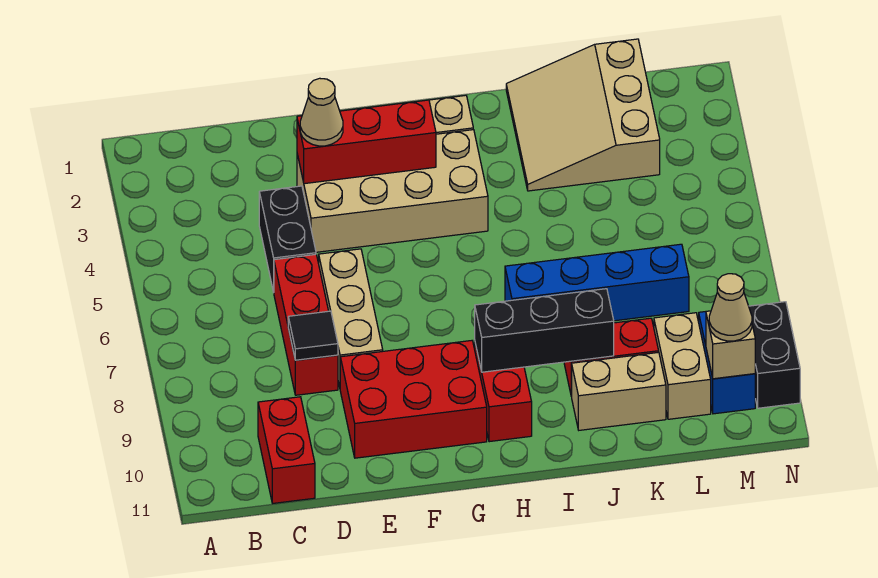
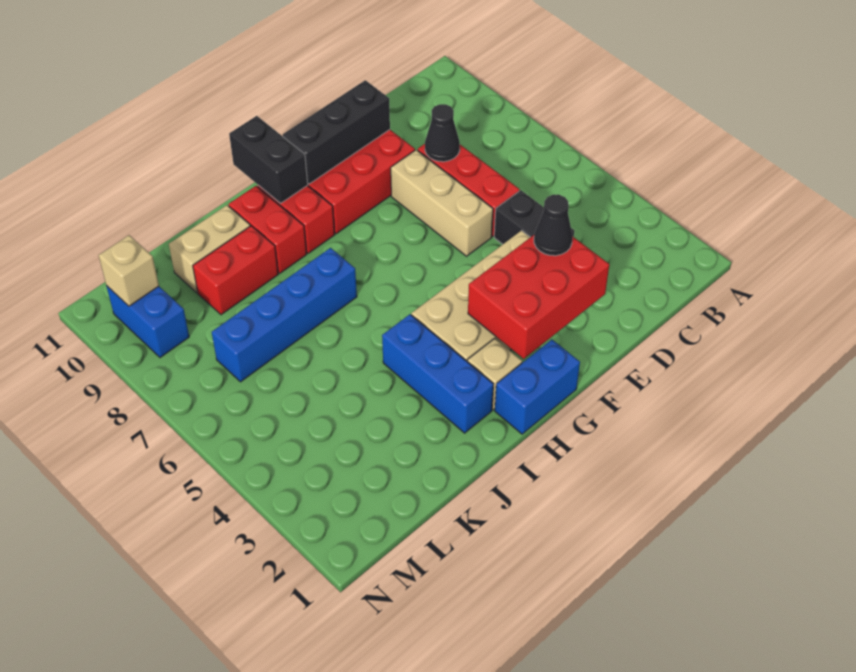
red 1x2 brick [258,397,315,503] -> red 1x2 brick moved to [228,186,307,273]
black 1x1 tile [288,311,338,360] -> black 1x1 cone [425,104,460,162]
red 1x3 brick [297,100,436,184] -> red 2x3 brick [468,235,609,359]
tan 1x1 cone [300,78,343,146] -> black 1x1 cone [534,195,572,256]
none -> blue 1x2 brick [495,340,580,434]
black 1x3 brick [475,289,614,372] -> black 1x3 brick moved to [283,80,390,184]
none -> blue 1x3 brick [382,314,493,433]
tan 3x3 slope [506,39,660,191] -> none
tan 1x2 brick [654,313,711,419] -> none
tan 1x1 cone [709,274,752,341] -> none
black 1x2 brick [749,302,800,408] -> black 1x2 brick moved to [229,116,308,203]

